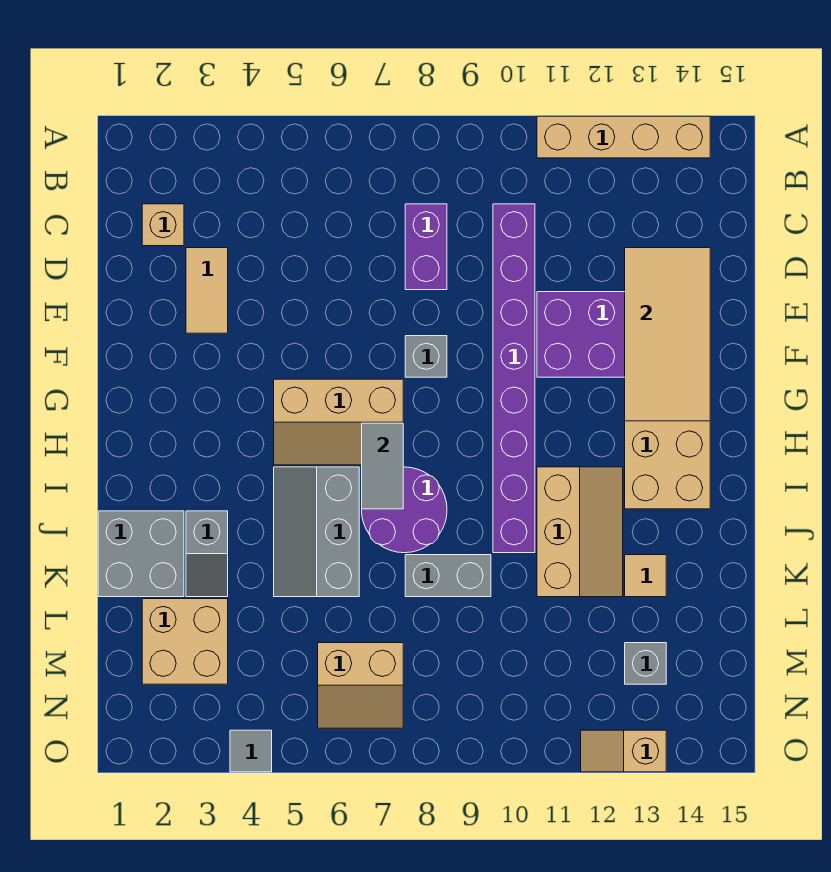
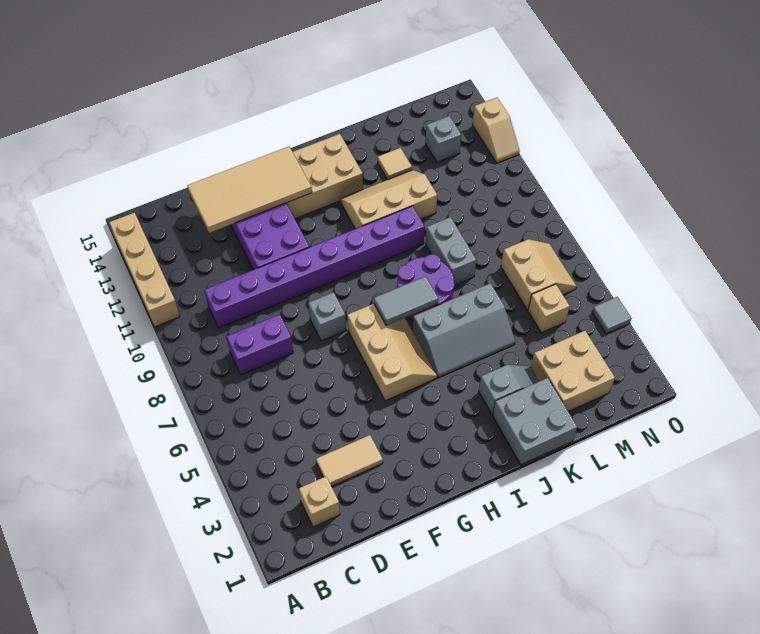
none -> tan 1x1 brick [528,284,570,333]

